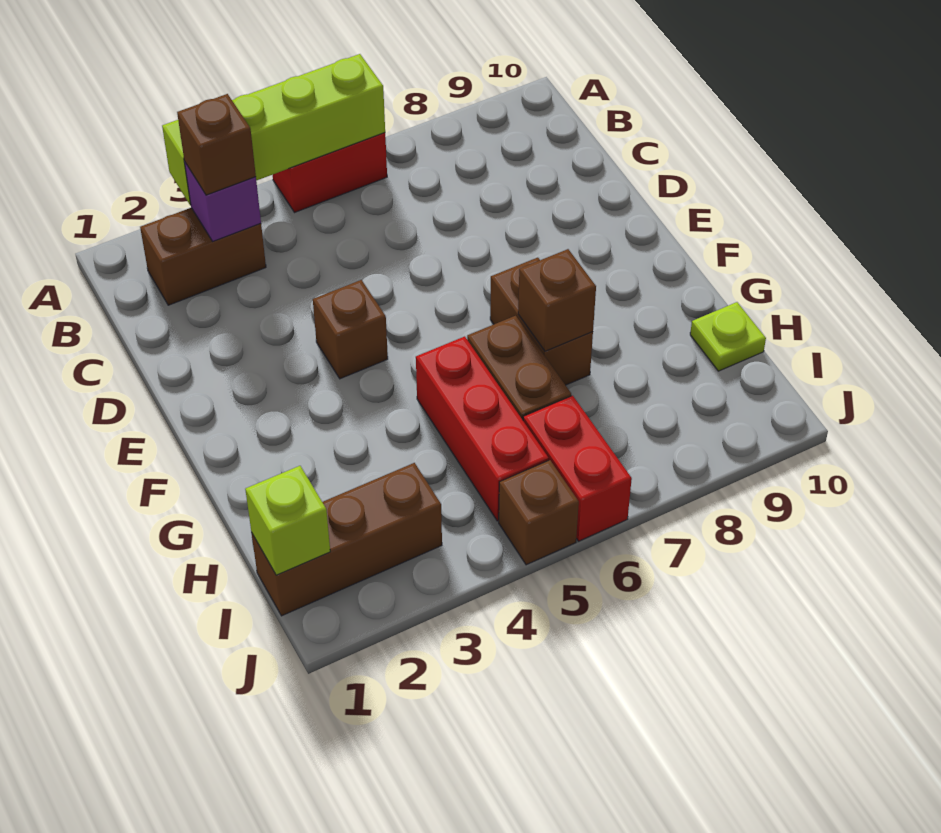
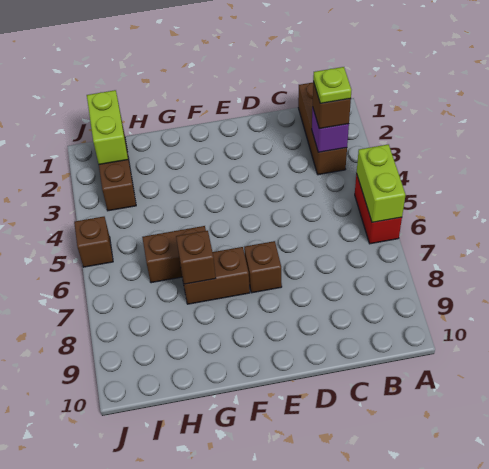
lime 1x4 brick [162,54,385,205] -> lime 1x2 brick [357,144,405,222]
brown 1x2 brick [140,208,266,305] -> brown 1x3 brick [298,83,347,175]
brown 1x1 brick [313,280,388,379] -> brown 1x1 brick moved to [244,241,282,293]
red 1x3 brick [416,336,549,521] -> none
lime 1x1 plate [690,302,766,371] -> lime 1x1 plate moved to [313,67,351,103]
lime 1x1 brick [245,466,330,575] -> lime 1x2 brick [87,90,128,164]
red 1x2 brick [523,396,632,541] -> none

